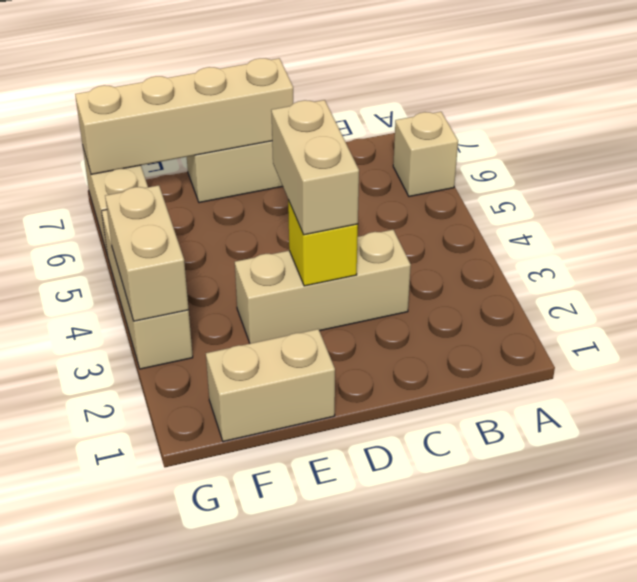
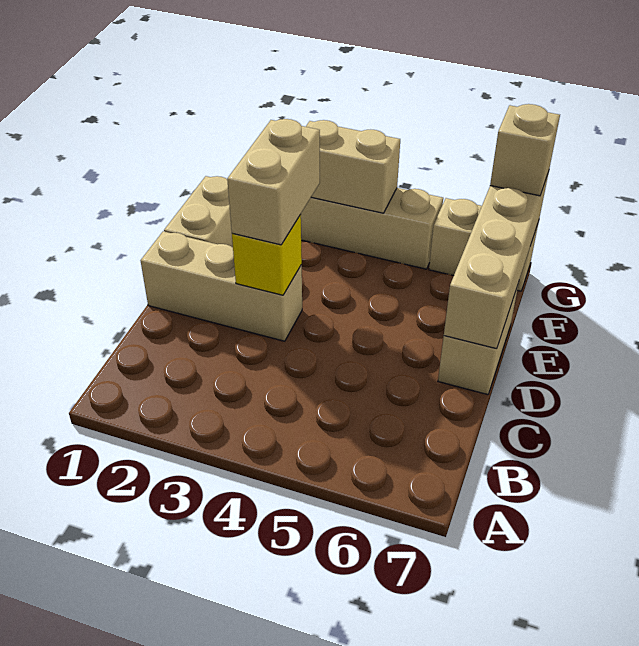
tan 1x1 brick [393,112,458,197] -> tan 1x1 brick moved to [490,104,560,196]
tan 1x3 brick [235,229,411,343] -> tan 1x3 brick turned to [140,231,302,341]
tan 1x2 brick [271,100,359,235] -> tan 1x2 brick turned to [227,119,320,245]

